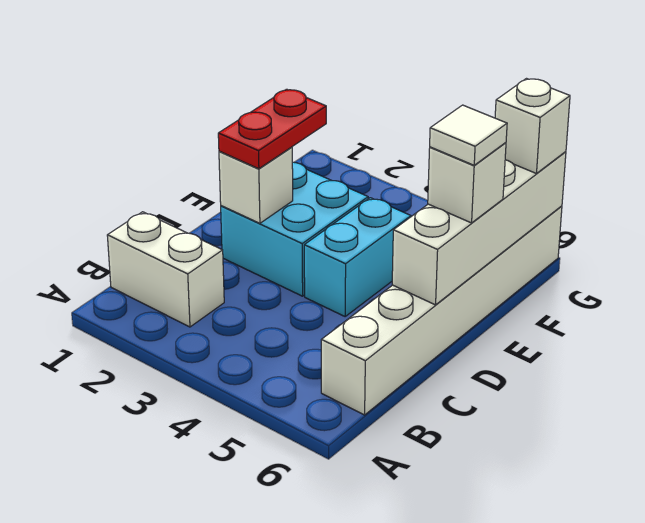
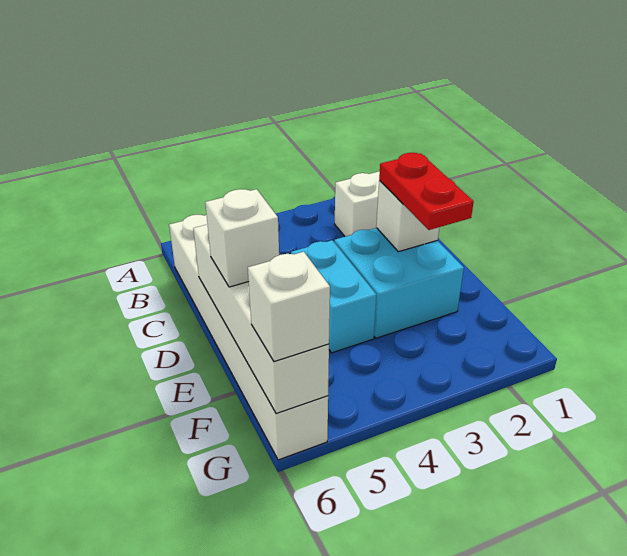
white 1x1 tile [430,105,507,165] -> none

